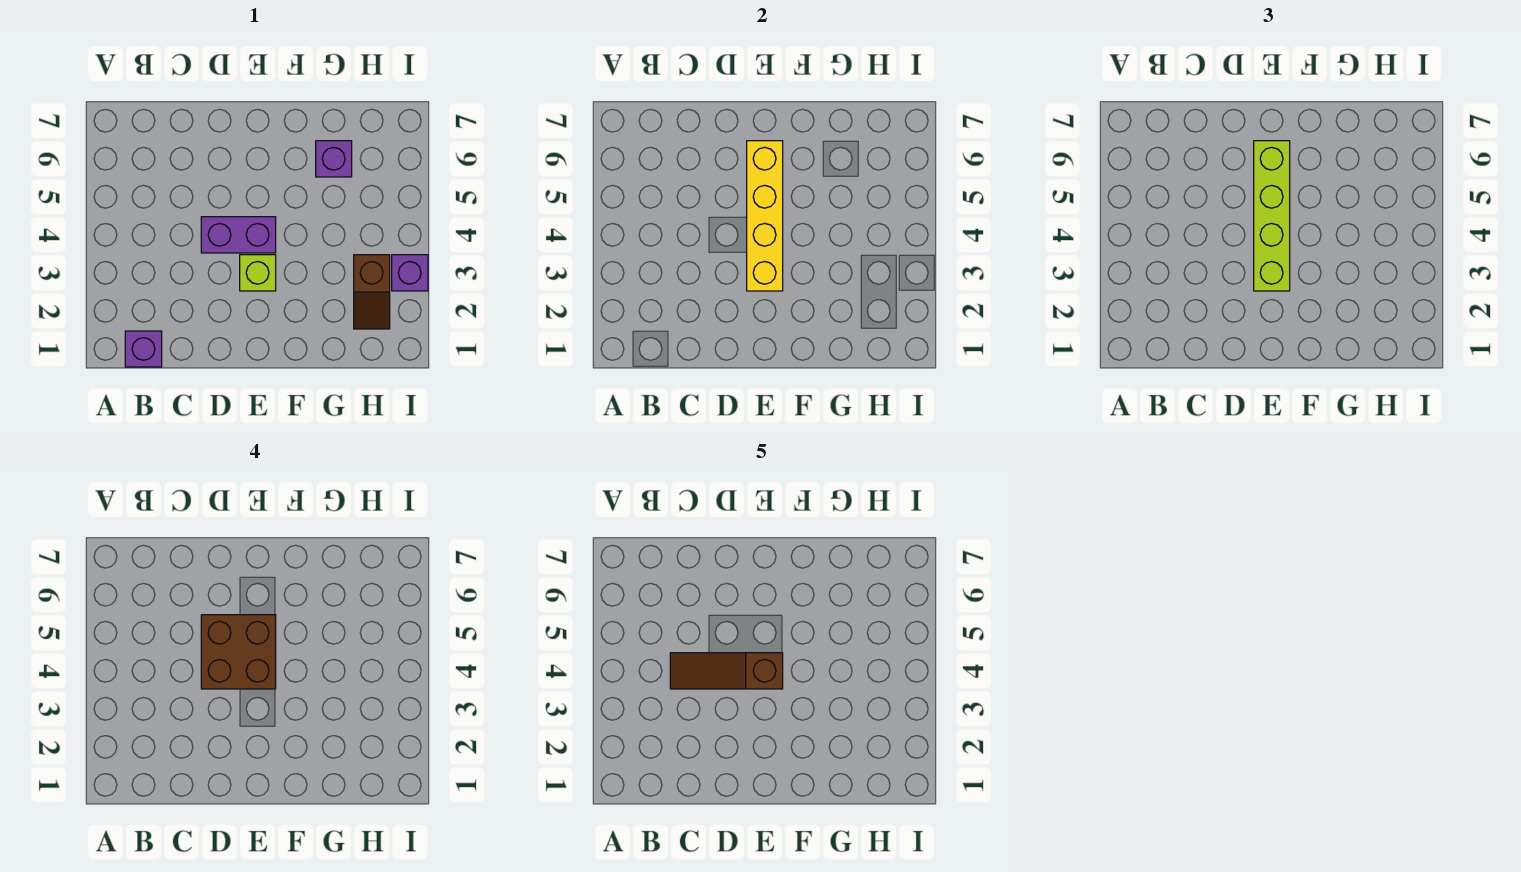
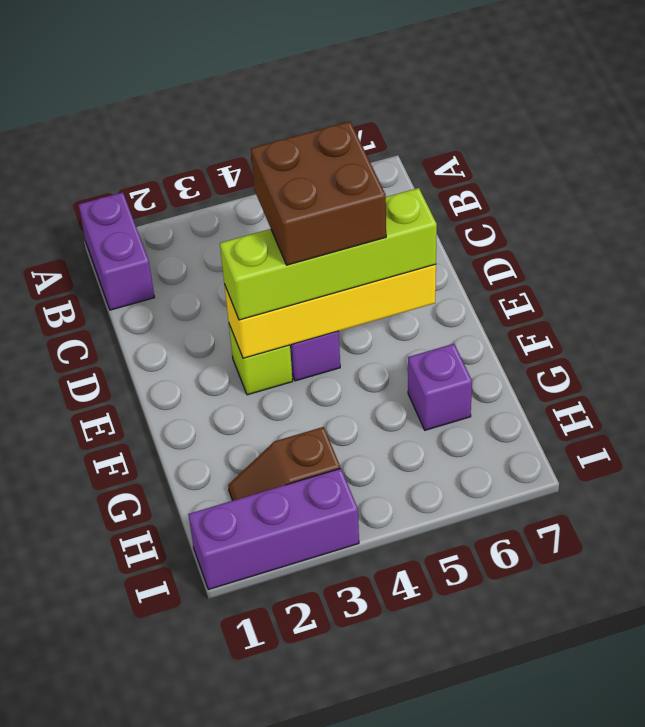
purple 1x1 brick [125,331,162,367] -> purple 1x2 brick [79,192,154,310]
brown 1x3 slope [670,653,783,689] -> none
purple 1x1 brick [392,255,428,291] -> purple 1x3 brick [188,468,359,590]

